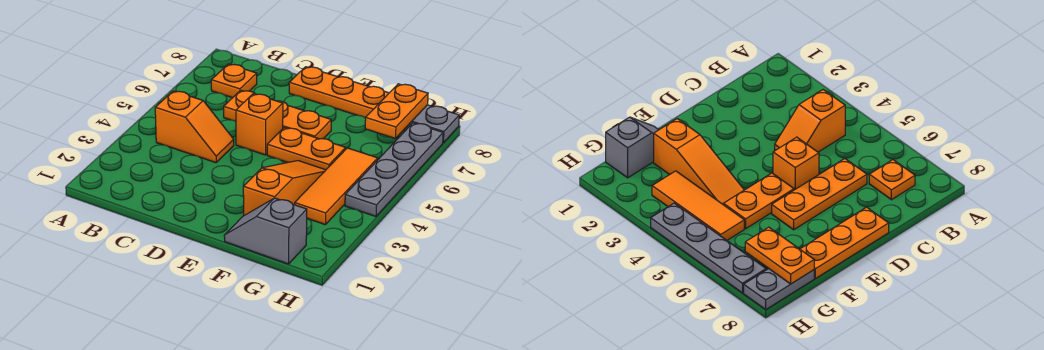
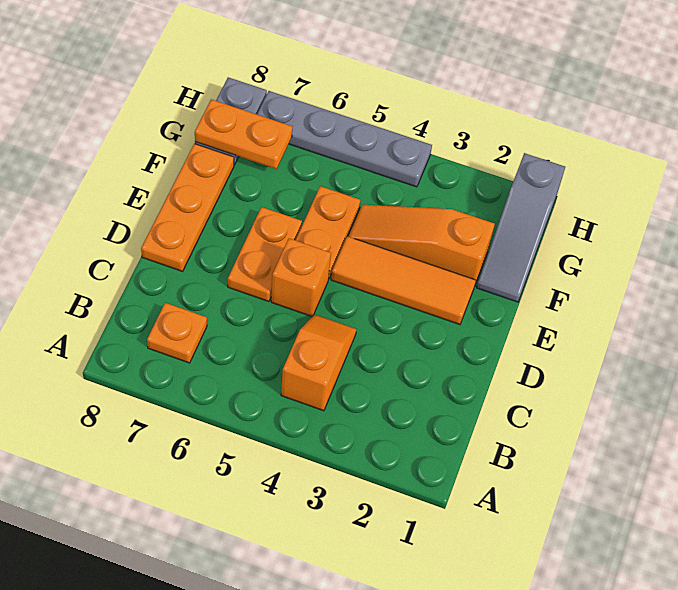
orange 1x3 plate [224,90,331,139] -> orange 1x2 plate [228,207,302,302]
grey 1x2 slope [224,198,307,264] -> grey 1x3 slope [477,153,565,302]
orange 1x3 tile [295,148,378,225] -> orange 1x3 tile moved to [331,236,476,325]

